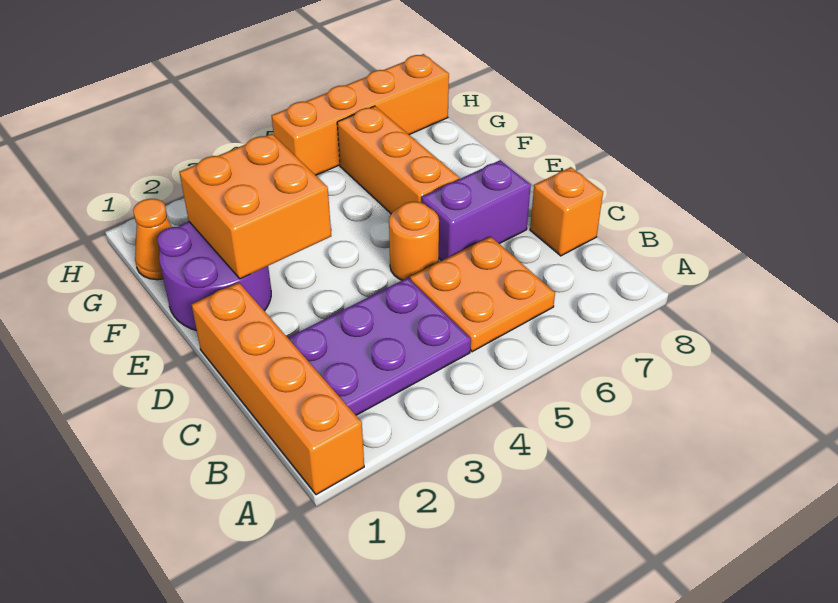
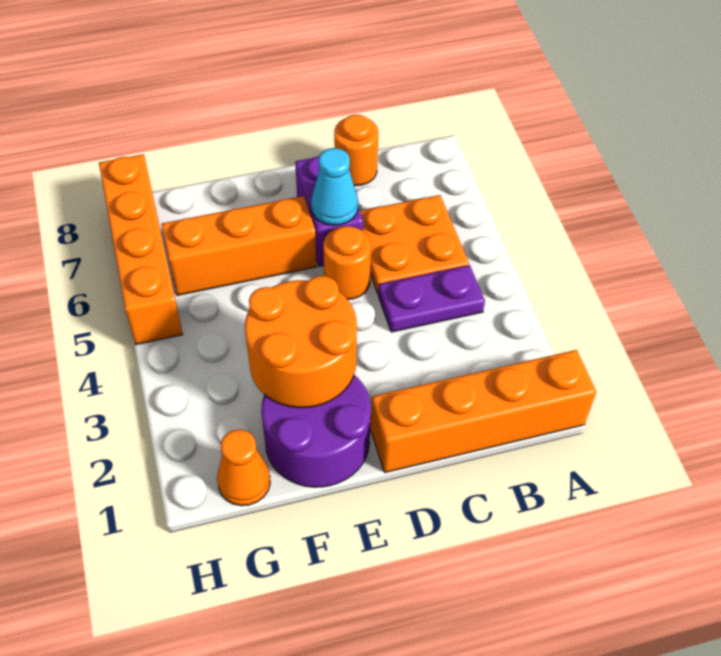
purple 2x3 plate [288,278,471,415] -> purple 1x2 plate [378,265,485,332]
orange 1x1 brick [530,167,603,256] -> orange 1x1 round brick [334,115,378,186]
none -> cyan 1x1 cone [311,148,358,225]
orange 2x2 brick [179,134,331,279] -> orange 2x2 round brick [245,276,357,408]

